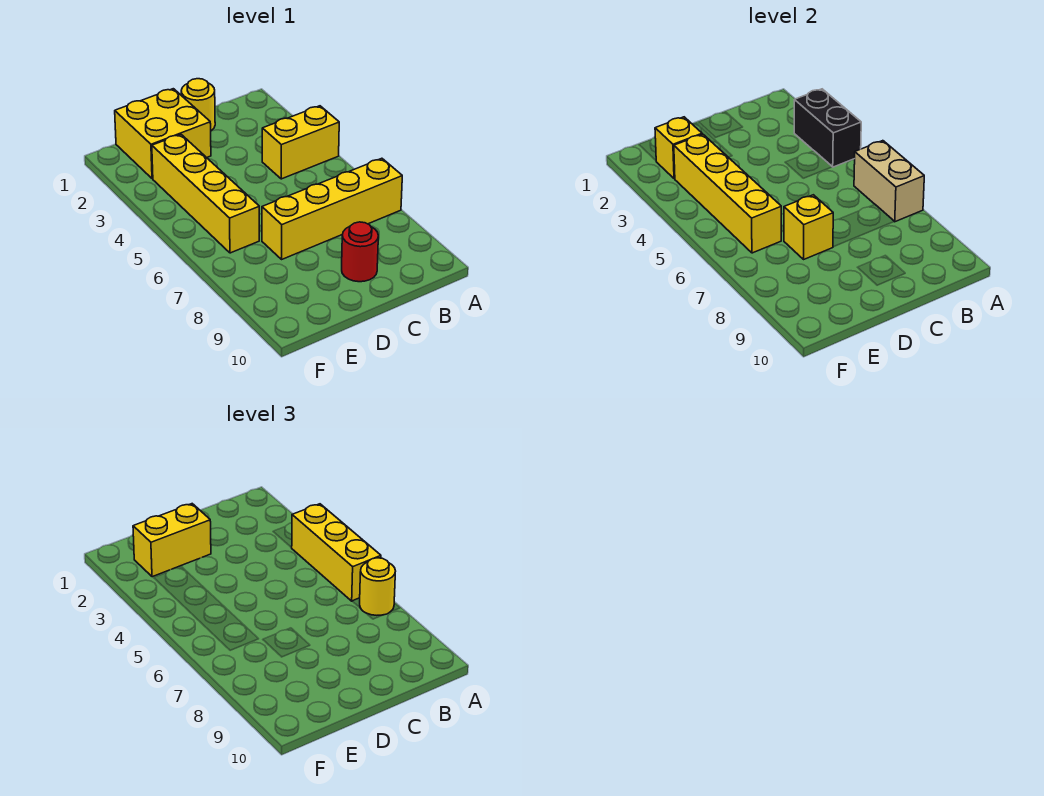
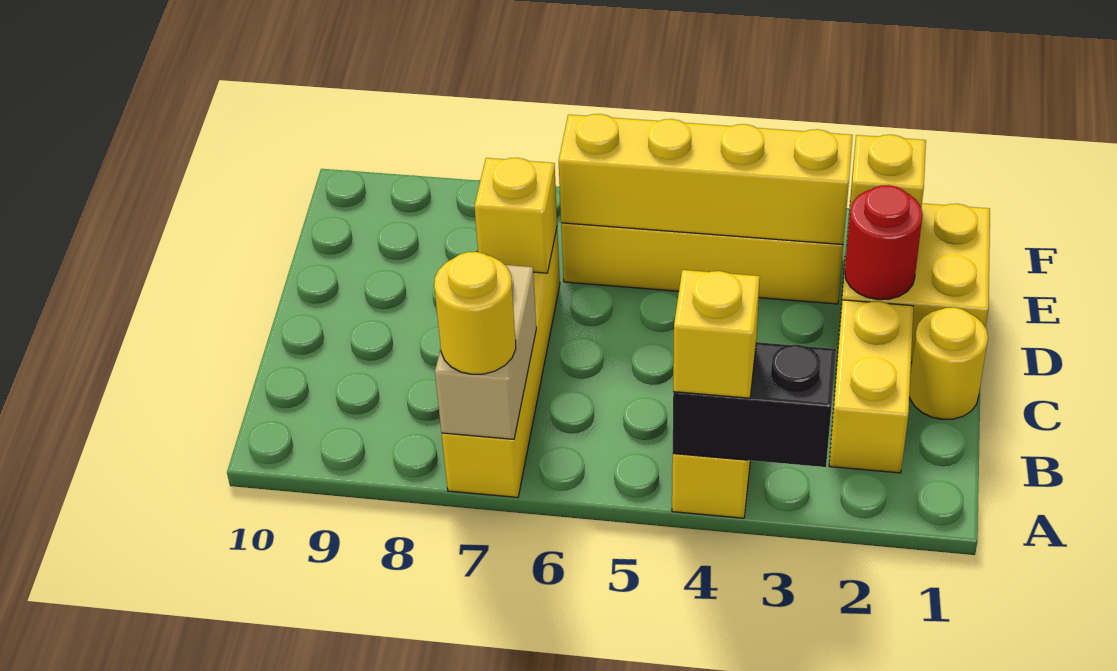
yellow 1x3 brick [292,504,381,601] -> yellow 1x1 brick [673,270,760,398]
tan 1x2 brick [854,141,924,222] -> tan 1x2 brick turned to [435,265,536,439]
red 1x1 round brick [342,222,378,282] -> red 1x1 round brick moved to [845,185,923,300]
yellow 1x2 brick [133,504,211,577] -> yellow 1x2 brick moved to [829,300,913,473]

